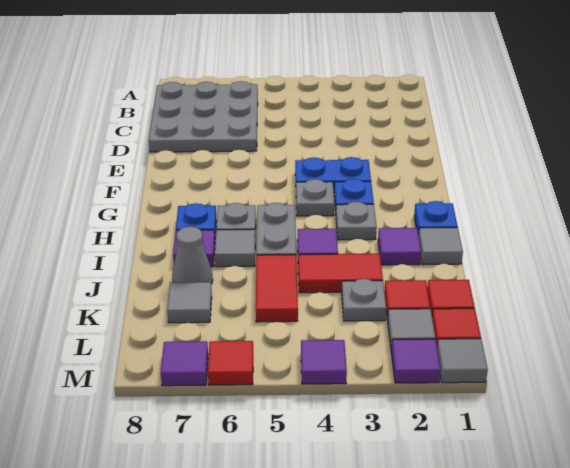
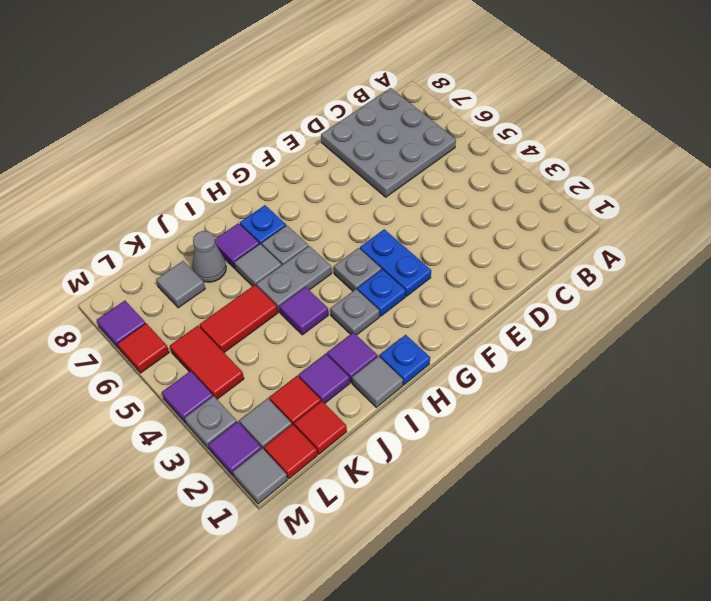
none -> purple 1x1 tile [299,354,350,403]
red 1x2 tile [298,254,383,293] -> red 1x2 tile moved to [170,326,244,399]
grey 1x1 plate [342,279,386,321] -> grey 1x1 plate moved to [185,396,237,449]

